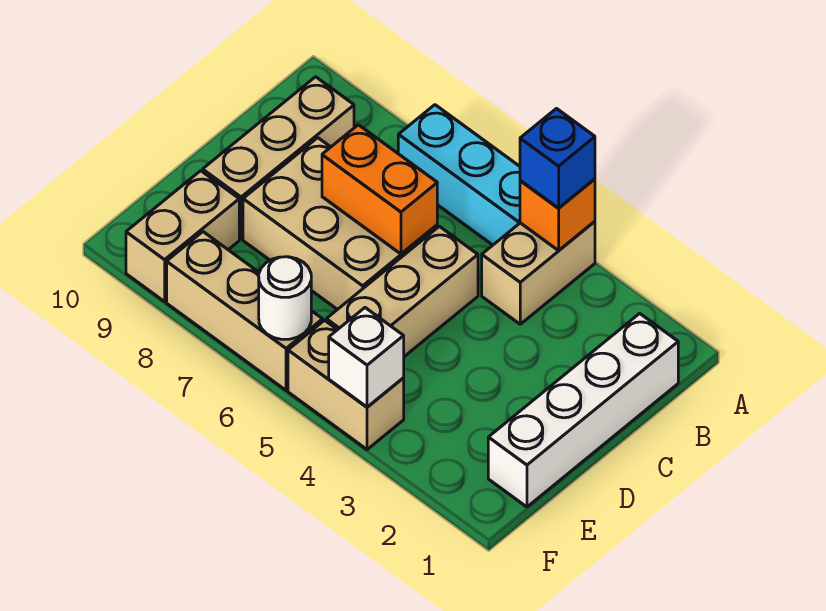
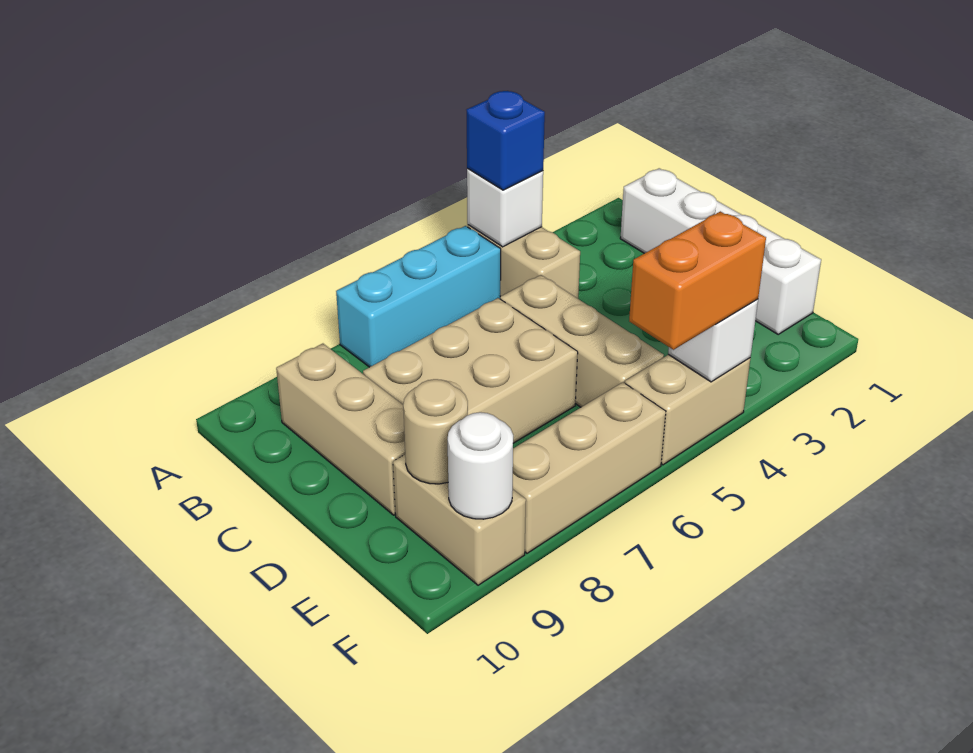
orange 1x1 brick [520,179,595,250] -> white 1x1 brick [467,168,543,247]
orange 1x2 brick [322,125,437,254] -> orange 1x2 brick moved to [629,211,766,350]
none -> tan 1x1 round brick [403,379,468,484]
white 1x1 round brick [259,257,311,339] -> white 1x1 round brick moved to [448,412,513,519]

